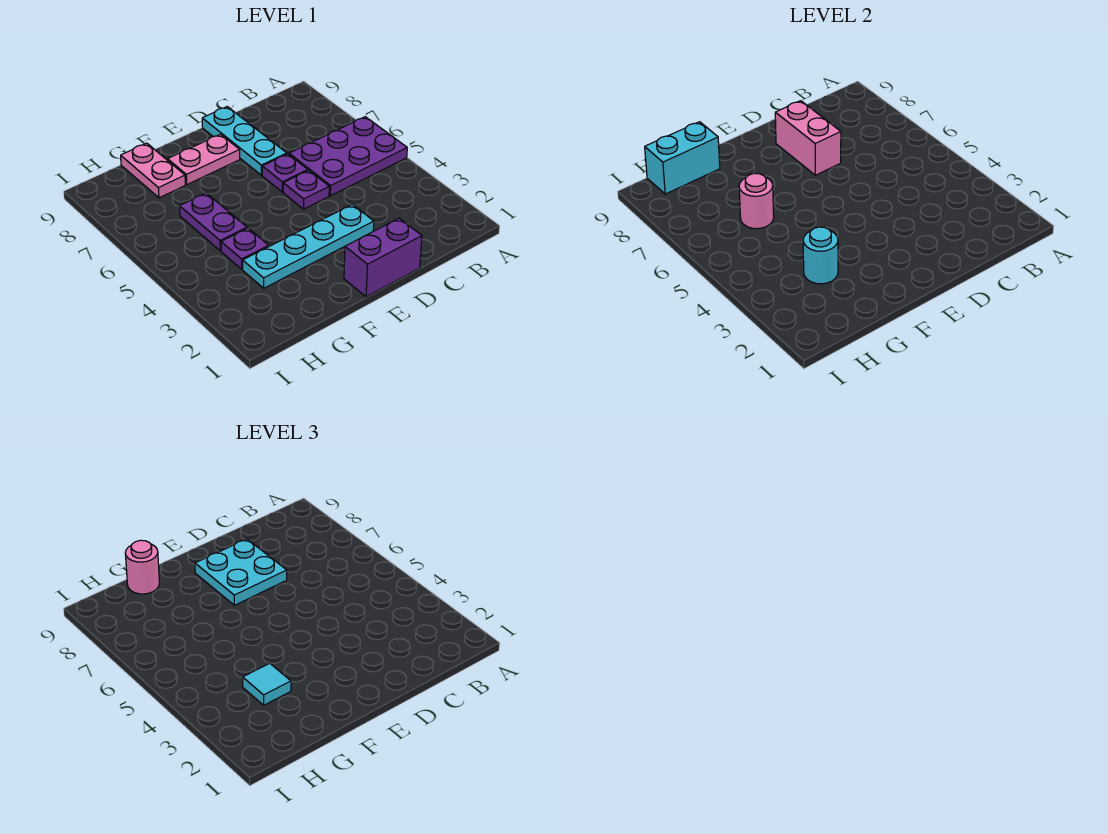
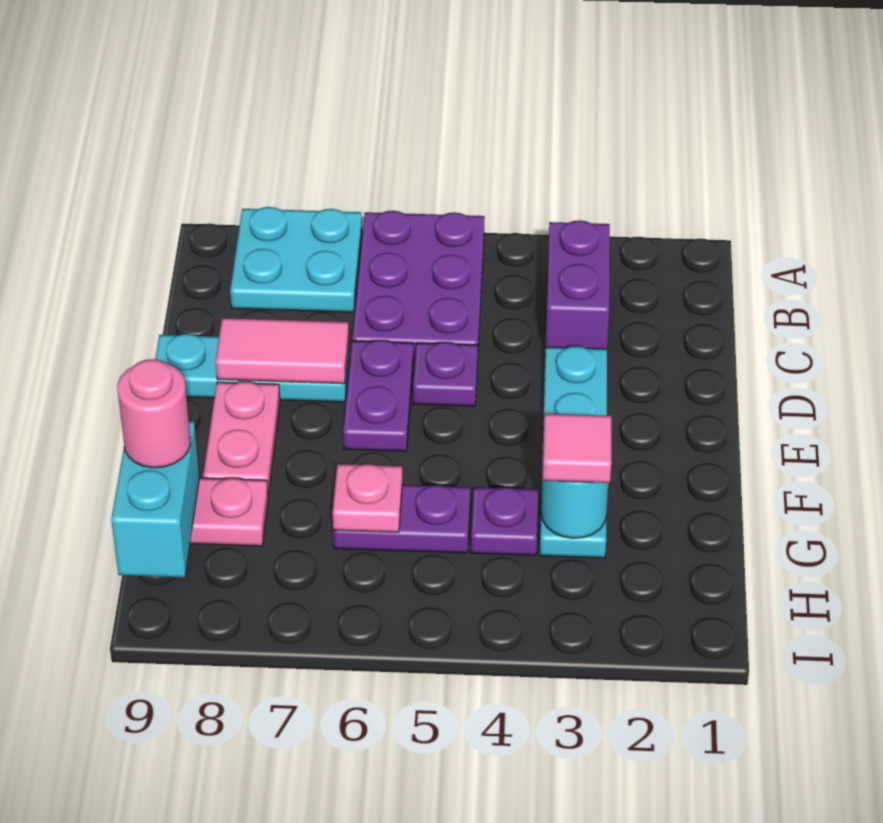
purple 1x2 brick [344,218,422,297] -> purple 1x2 brick moved to [545,220,610,349]
purple 1x1 plate [262,154,308,192] -> purple 1x2 plate [343,340,414,451]
pink 1x2 brick [775,101,841,175] -> pink 1x2 tile [216,318,349,384]
cyan 2x2 plate [195,539,287,605] -> cyan 2x2 plate moved to [230,207,362,312]
cyan 1x1 tile [243,663,291,705] -> pink 1x1 tile [543,414,611,483]
pink 1x1 round brick [739,173,774,229] -> pink 1x1 plate [333,464,403,532]

